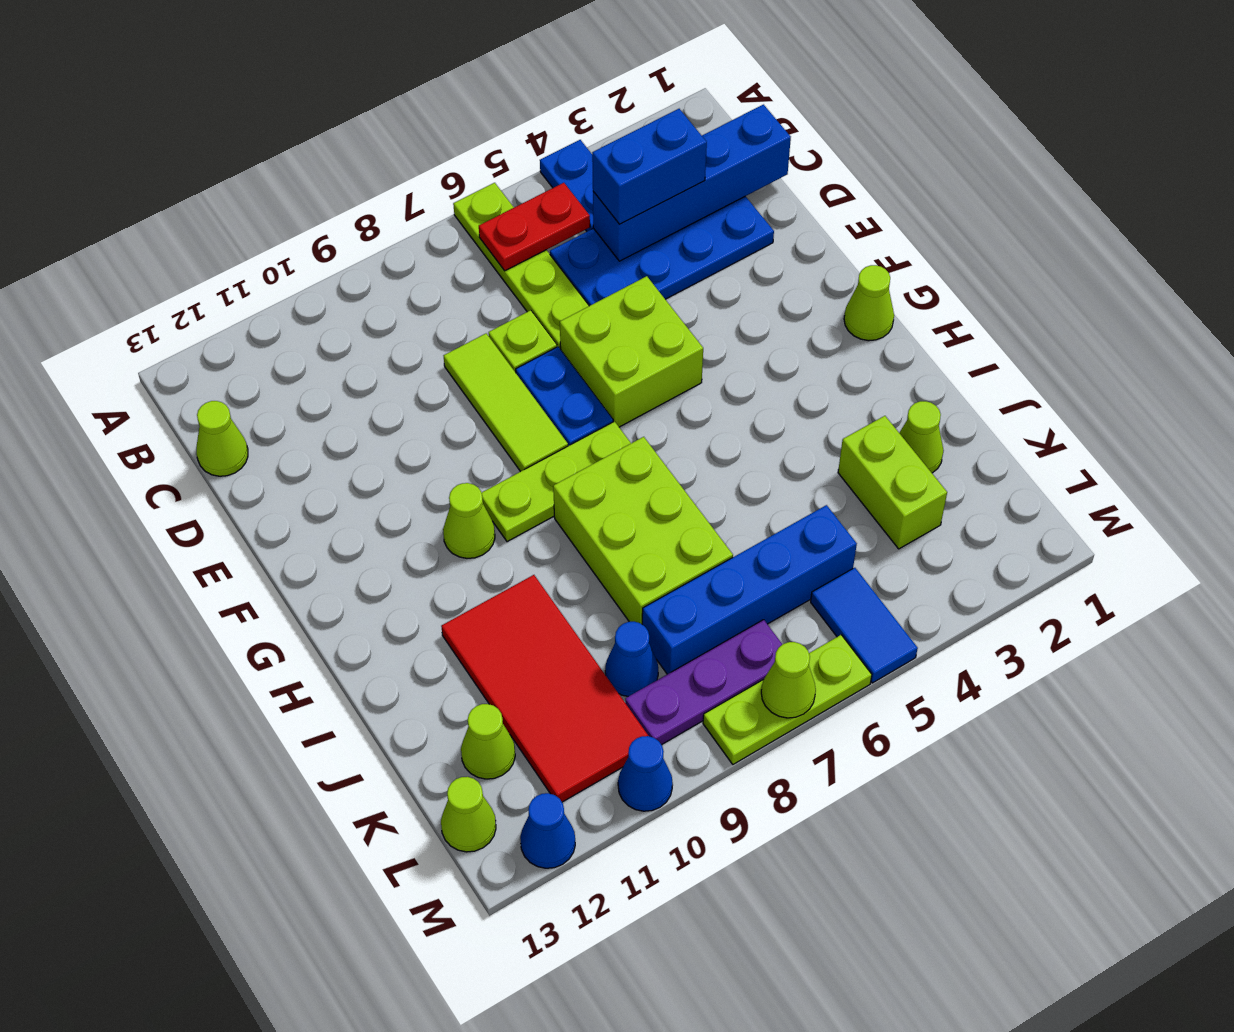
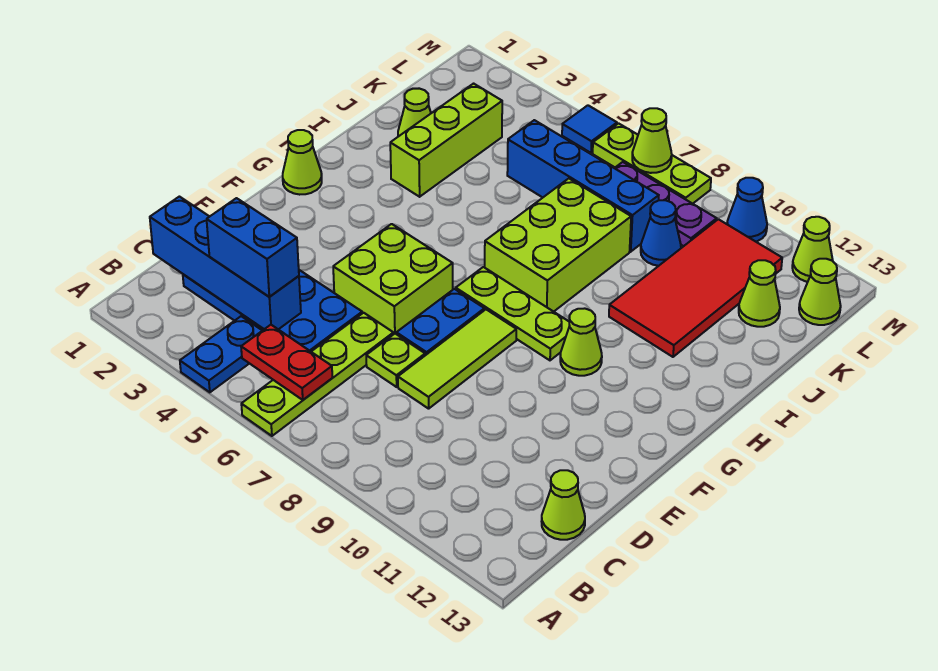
lime 1x2 brick [838,416,947,549] -> lime 1x3 brick [390,84,502,197]
blue 1x2 tile [811,568,918,683] -> blue 1x1 tile [562,105,617,153]
blue 1x1 cone [520,793,575,868] -> lime 1x1 cone [792,217,833,282]

